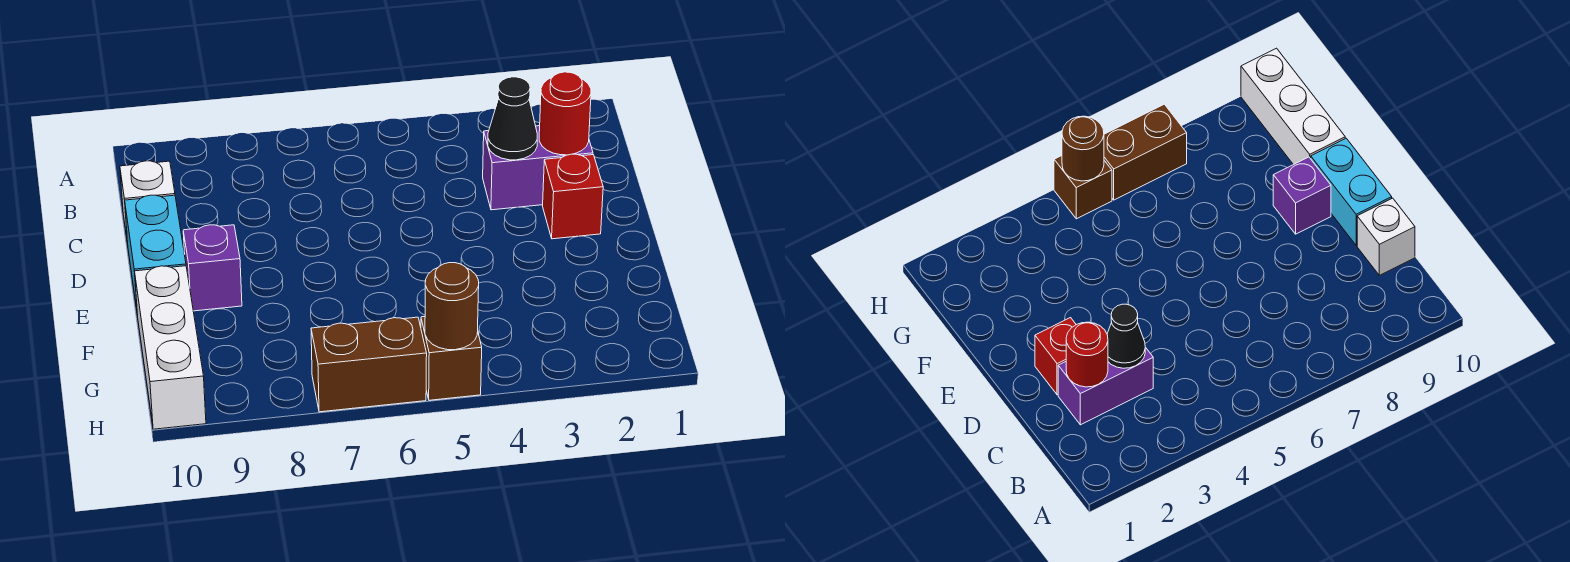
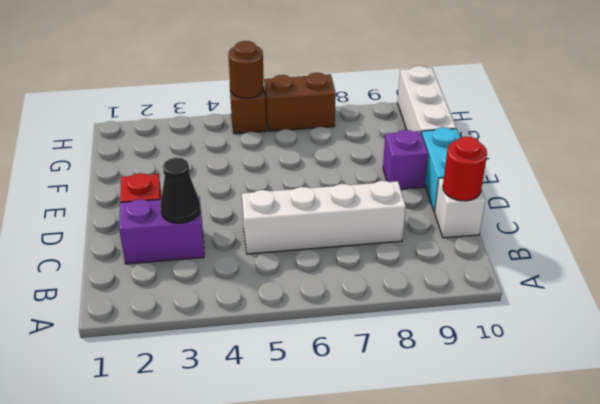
red 1x1 round brick [539,72,591,155] -> red 1x1 round brick moved to [443,137,487,201]
none -> white 1x4 brick [242,181,406,254]

